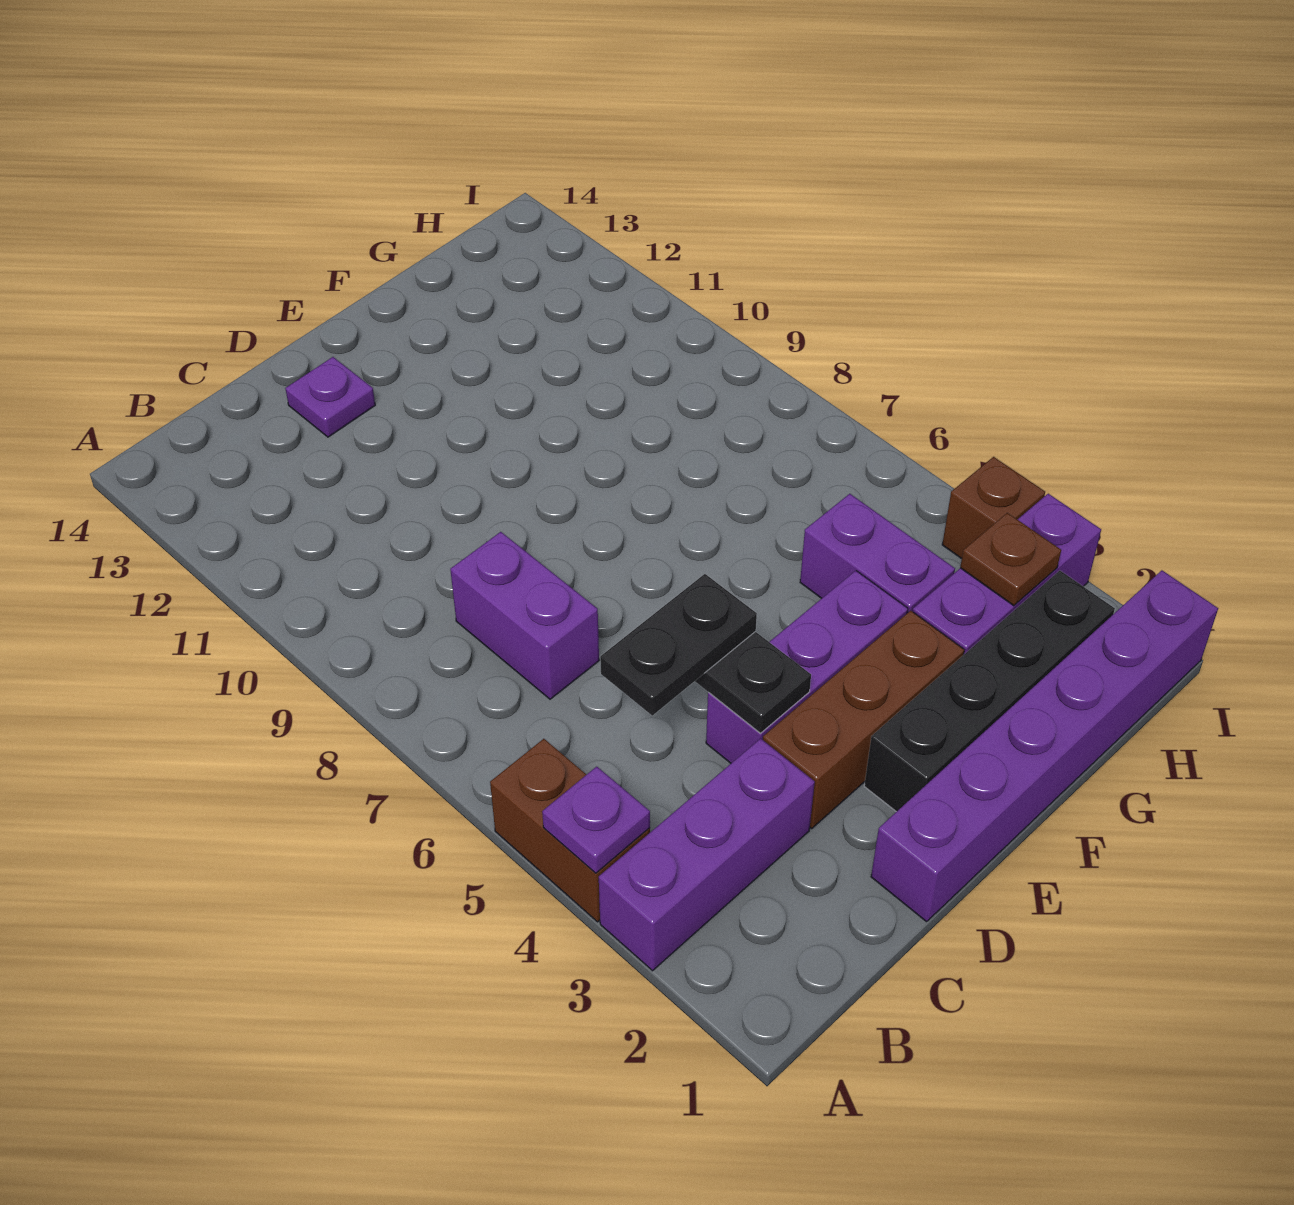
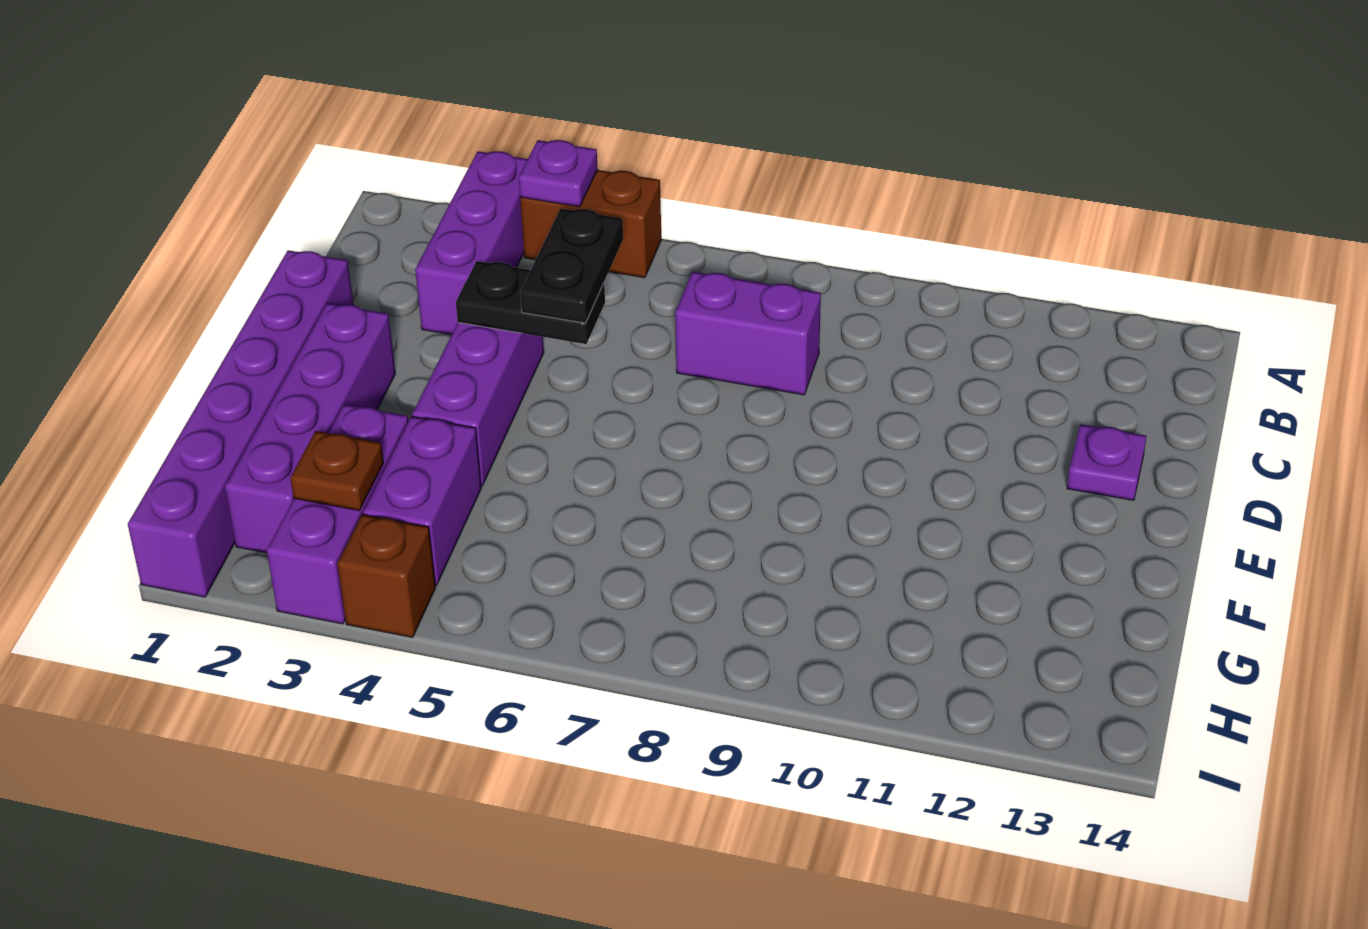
brown 1x3 brick [763,611,964,828] -> none
black 1x4 brick [864,571,1115,812] -> purple 1x4 brick [225,303,395,553]
purple 1x2 brick [800,494,955,613] -> purple 1x2 brick turned to [363,416,481,585]

